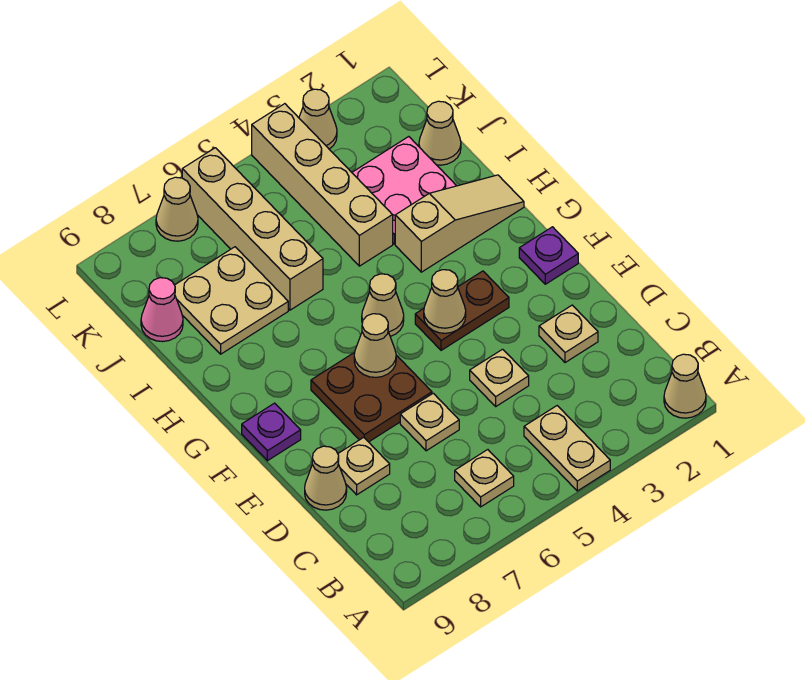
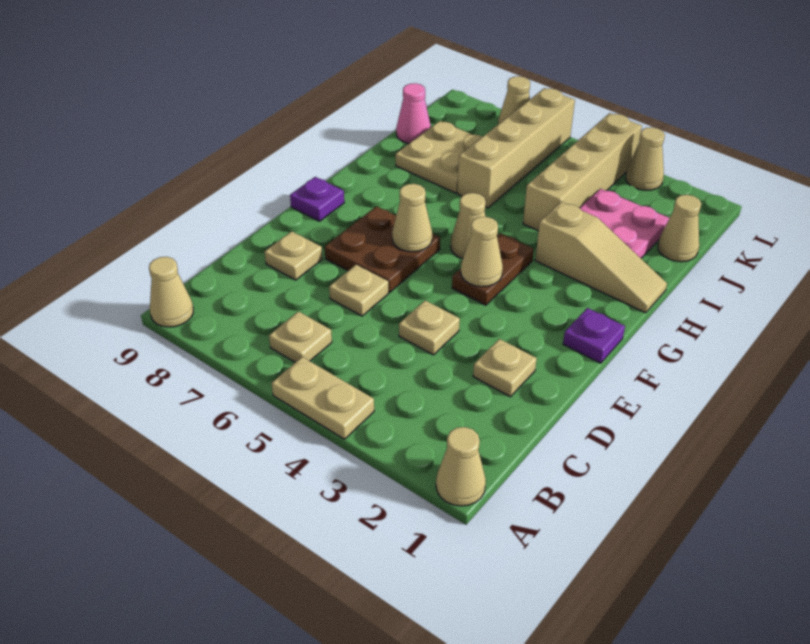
tan 1x2 plate [524,406,610,491] -> tan 1x2 plate turned to [272,357,374,439]
tan 1x1 cone [305,446,347,510] -> tan 1x1 cone moved to [149,257,193,327]
brown 1x2 plate [415,271,509,350] -> brown 1x2 plate turned to [452,233,534,305]

